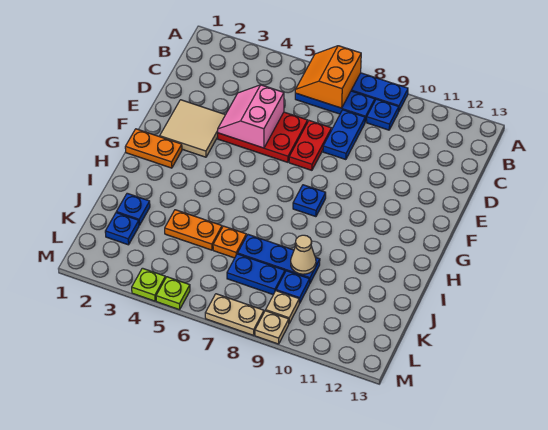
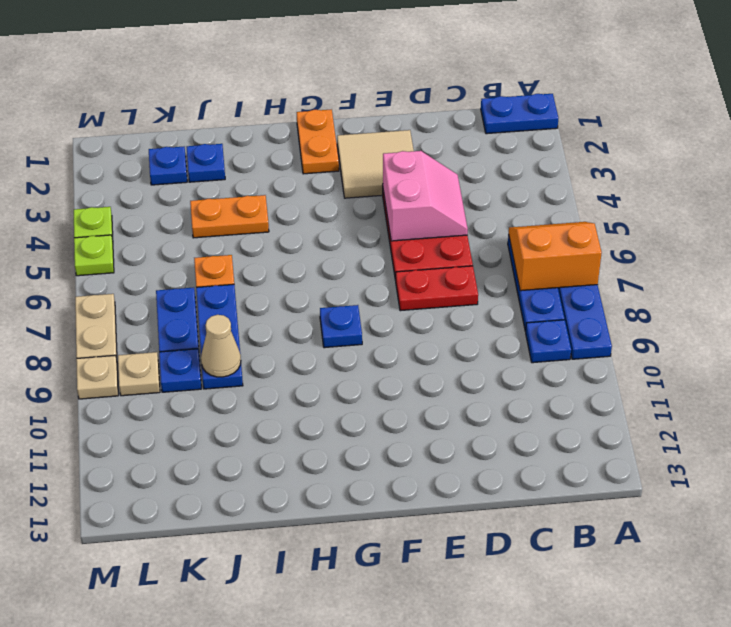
blue 1x2 plate [323,110,365,160] -> blue 1x2 plate moved to [481,94,558,134]
pink 2x2 slope [218,85,284,148] -> pink 2x2 slope turned to [383,151,468,241]
orange 1x2 plate [165,210,222,250] -> orange 1x2 plate turned to [190,195,269,238]

